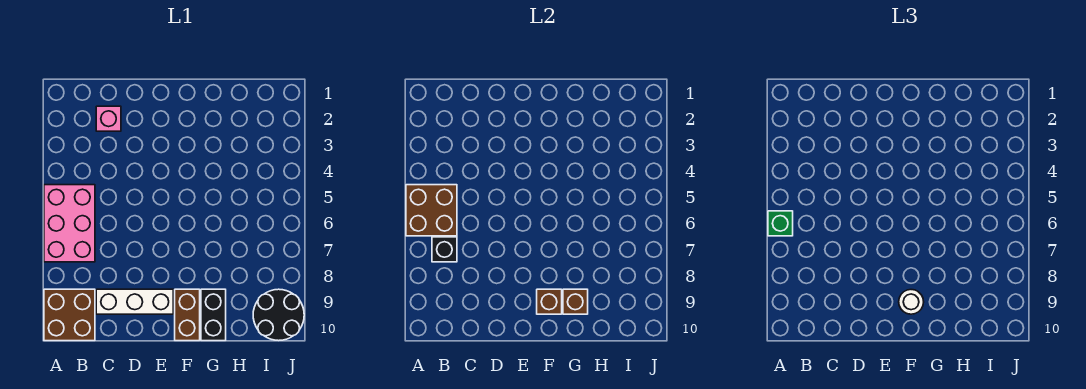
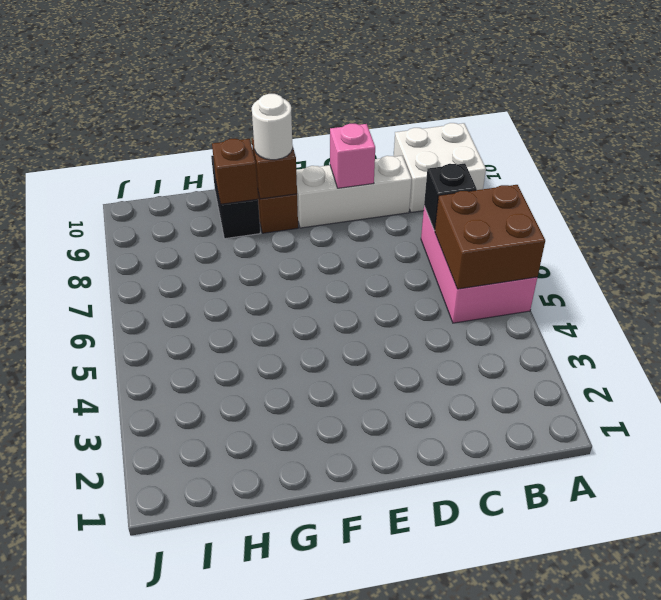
green 1x1 brick [768,211,793,236] -> none
brown 2x2 brick [44,289,95,341] -> white 2x2 brick [394,123,486,212]
pink 1x1 brick [96,106,121,131] -> pink 1x1 brick moved to [330,124,375,188]
black 2x2 round brick [253,289,304,341] -> none

